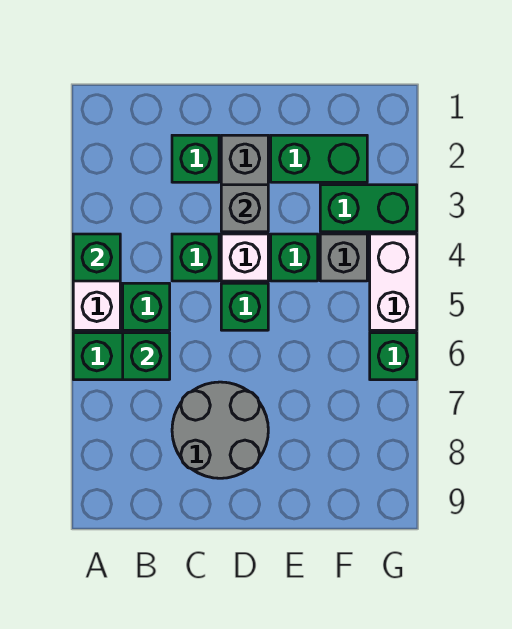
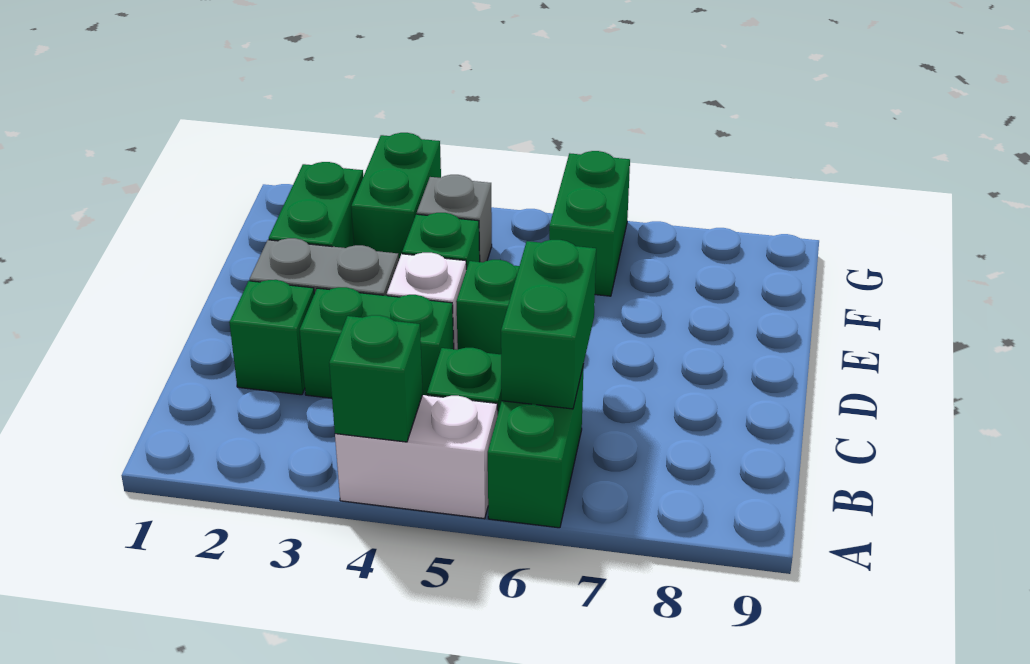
green 1x1 brick [123,333,170,380] -> green 1x2 brick [501,240,596,409]
green 1x1 brick [172,234,219,281] -> green 1x2 brick [300,287,454,398]
grey 2x2 round brick [172,382,268,478] -> none
grey 1x1 brick [221,185,268,232] -> none
white 1x2 brick [370,234,417,330] -> none
green 1x1 brick [370,333,417,380] -> green 1x2 brick [549,151,630,296]

